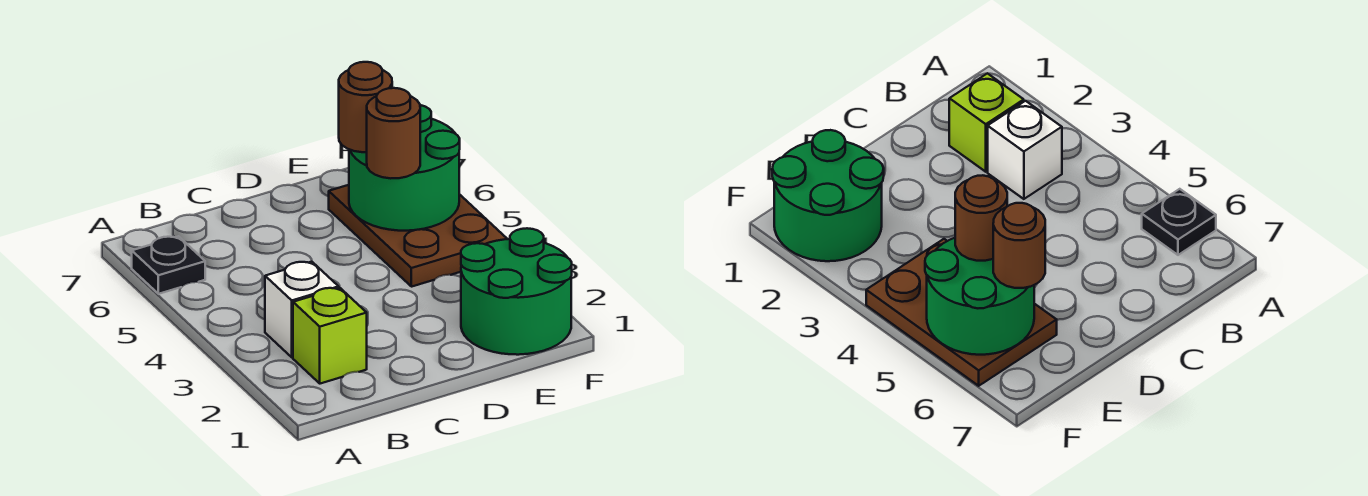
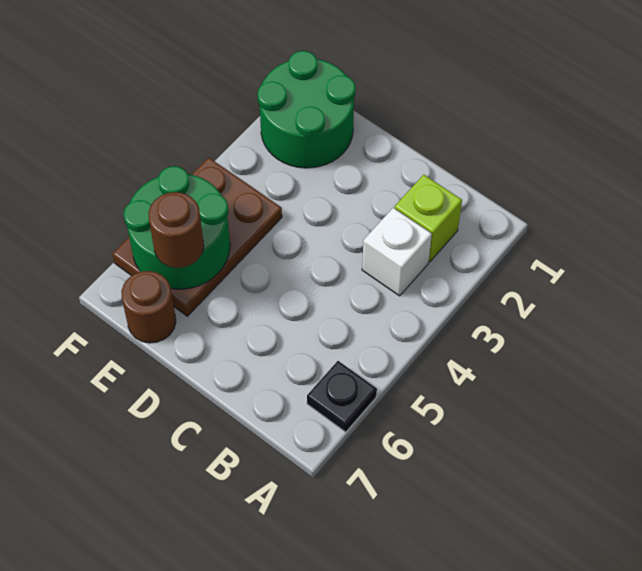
brown 1x1 round brick [367,88,420,178] -> brown 1x1 round brick moved to [121,271,176,343]

